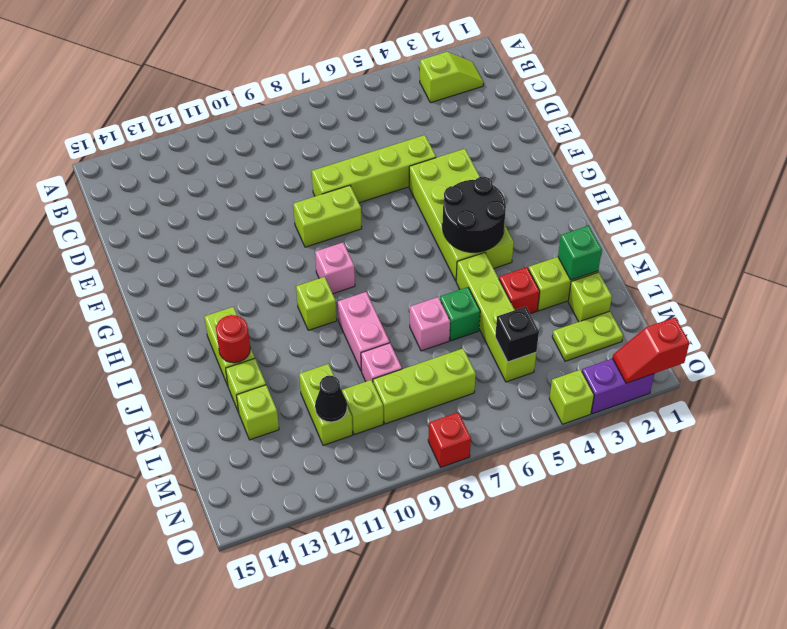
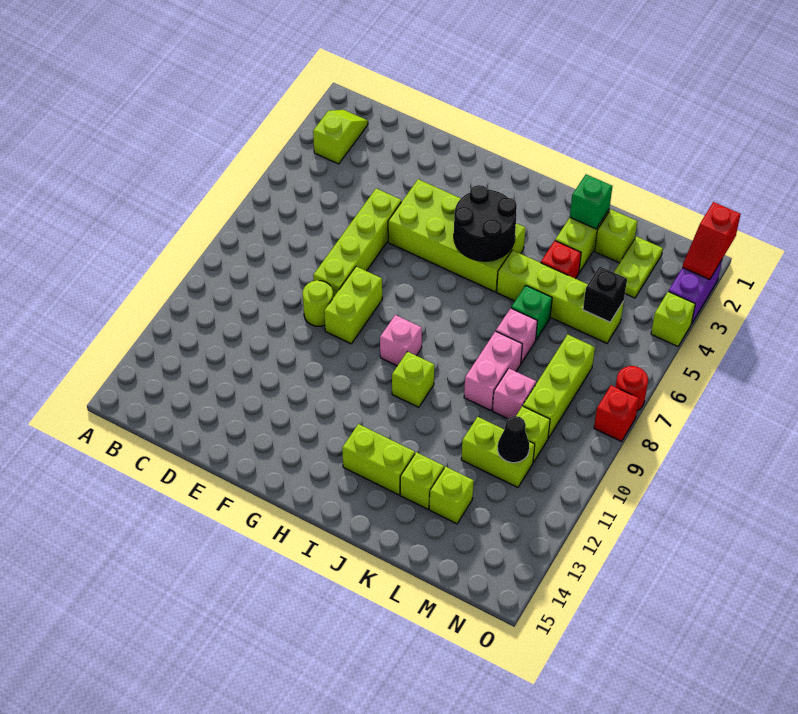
none -> lime 1x1 round brick [303,280,333,326]
pink 1x2 brick [338,292,390,371] -> pink 1x2 brick turned to [464,331,522,411]
red 1x1 round brick [216,315,250,363] -> red 1x1 round brick moved to [616,366,648,411]

